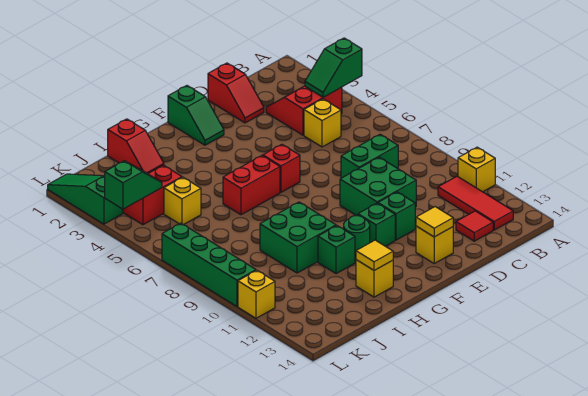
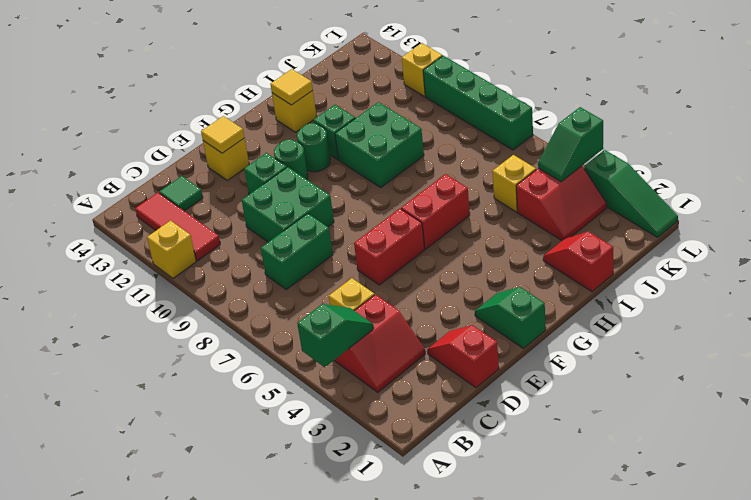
red 1x1 tile [456,211,493,241] -> green 1x1 tile [159,176,203,211]
red 1x1 brick [263,144,300,192] -> red 1x2 brick [354,209,425,285]
green 1x1 brick [358,203,395,246] -> green 1x1 round brick [274,140,308,179]

